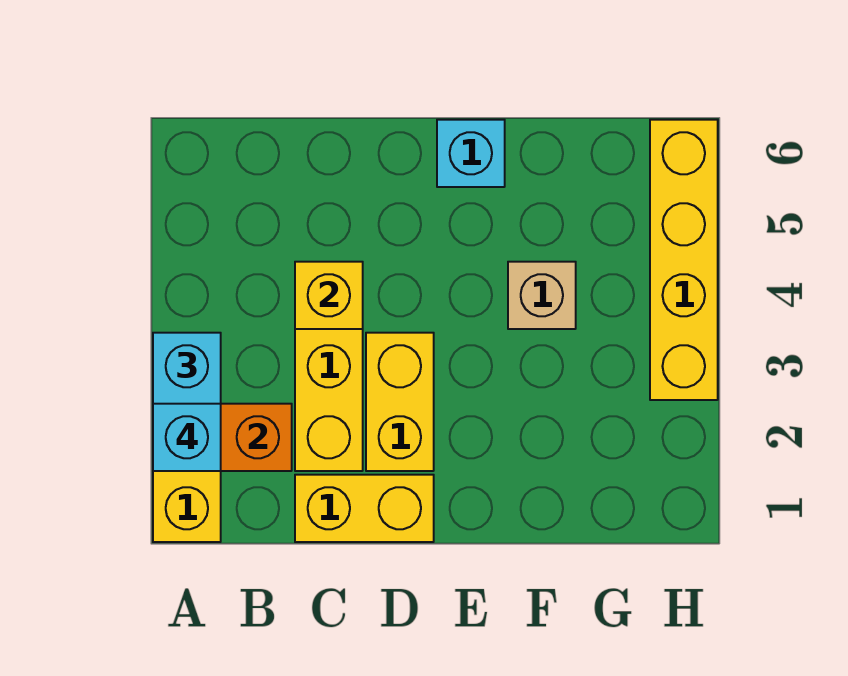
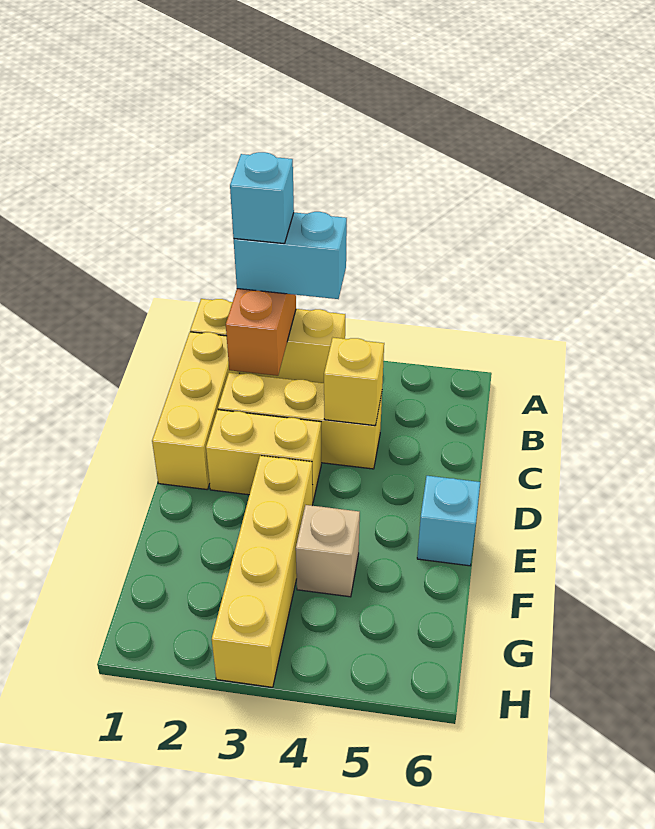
yellow 1x2 brick [295,475,434,542] -> yellow 1x3 brick [152,332,240,490]
yellow 1x4 brick [650,120,718,400] -> yellow 1x4 brick turned to [212,456,313,687]

